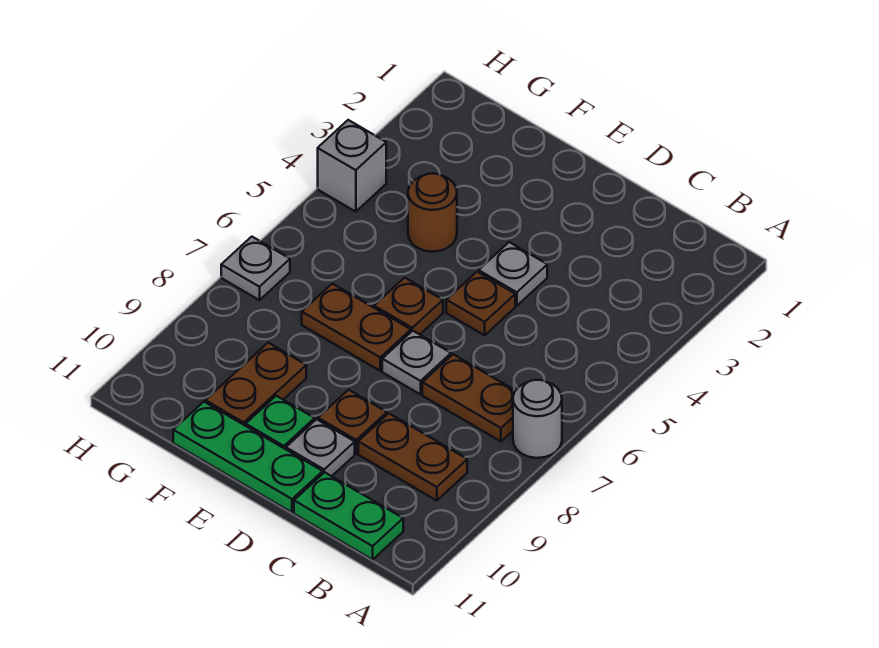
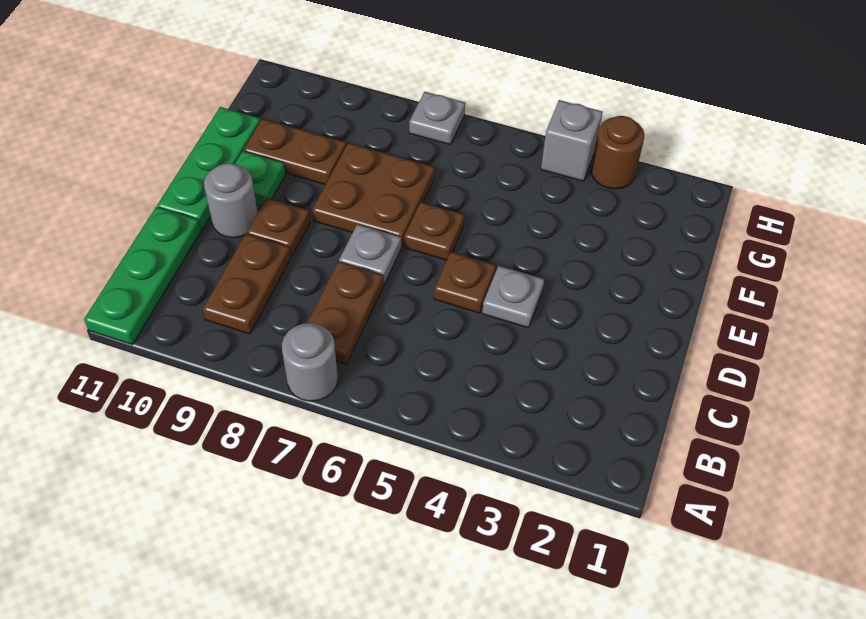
green 1x2 plate [294,472,403,560] -> green 1x3 plate [84,207,201,345]
grey 1x1 plate [286,419,355,476] -> grey 1x1 round brick [204,163,258,238]
brown 1x2 plate [302,284,411,371] -> brown 2x2 plate [312,143,435,247]
brown 1x1 round brick [408,173,457,252] -> brown 1x1 round brick moved to [591,116,644,189]

